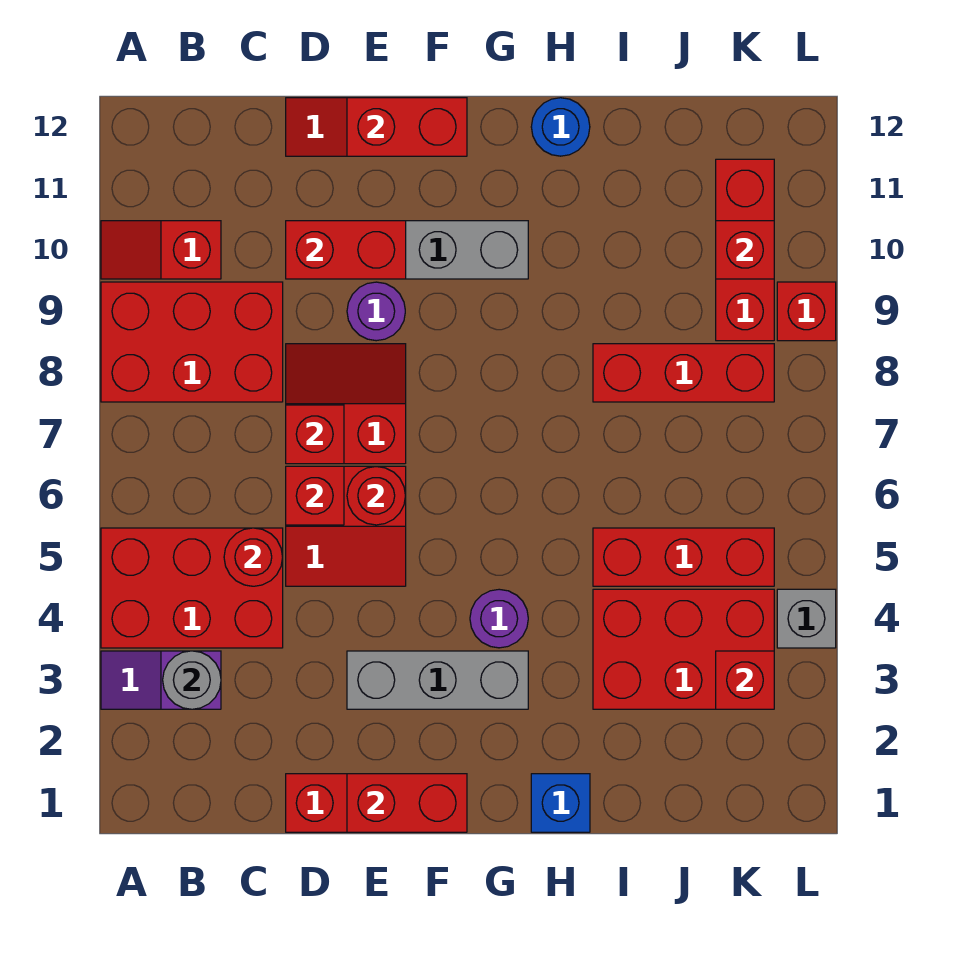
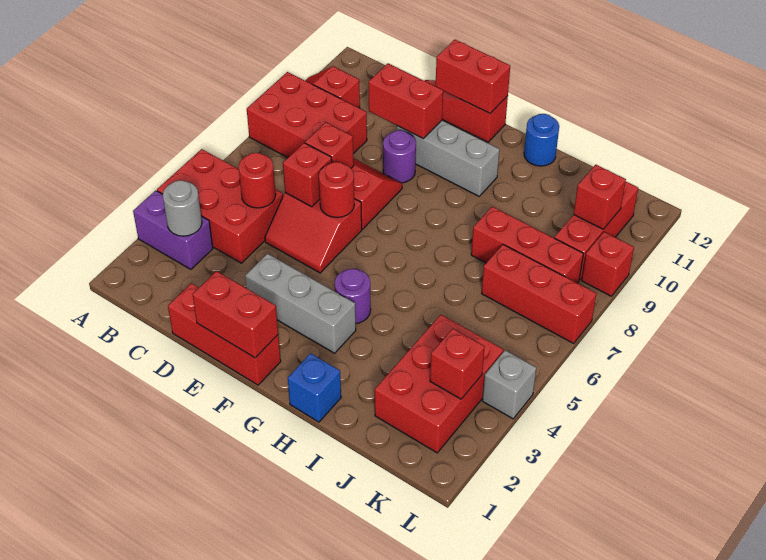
purple 1x2 slope [101,651,221,709] -> purple 1x2 brick [133,191,213,269]
red 2x3 brick [593,589,774,709] -> red 2x3 brick turned to [375,315,503,453]
red 1x3 brick [593,528,774,586] -> red 1x3 brick moved to [482,245,596,343]

